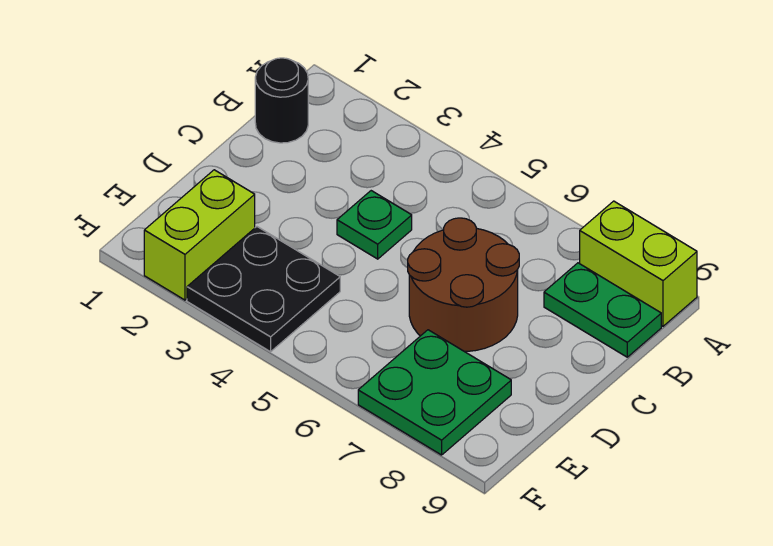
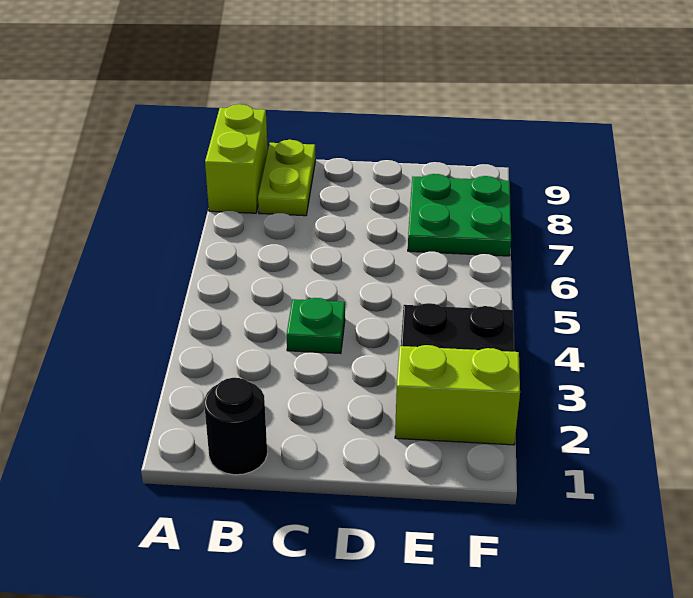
green 1x2 plate [544,263,661,357] -> lime 1x2 plate [258,140,316,216]
brown 2x2 round brick [408,218,519,351] -> none

